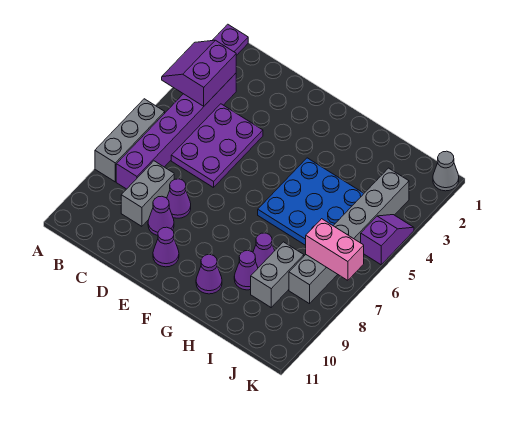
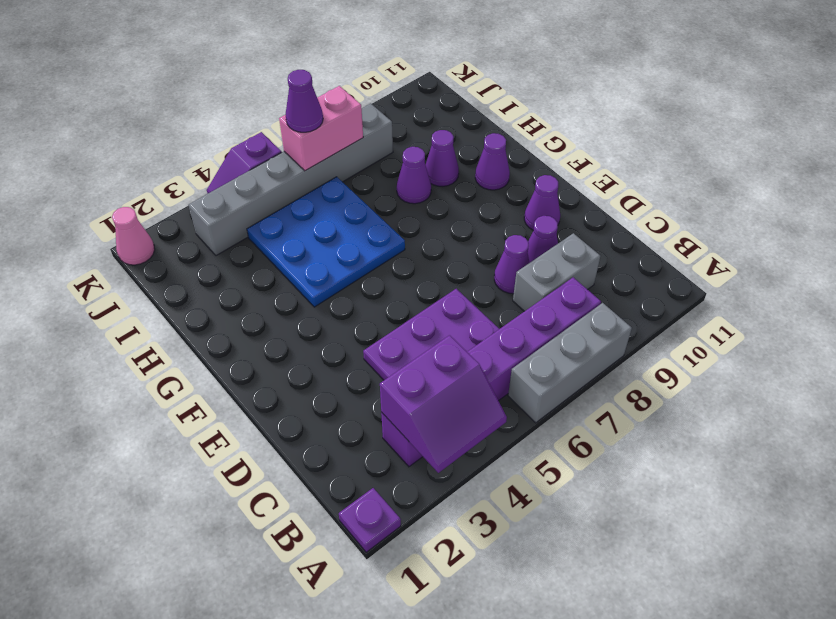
grey 1x2 brick [251,242,304,307] -> none
none -> purple 1x1 cone [285,70,323,132]
pink 1x2 brick [306,219,364,280] -> pink 1x2 brick turned to [279,86,363,171]
grey 1x1 cone [433,151,459,191] -> pink 1x1 cone [112,207,155,265]

